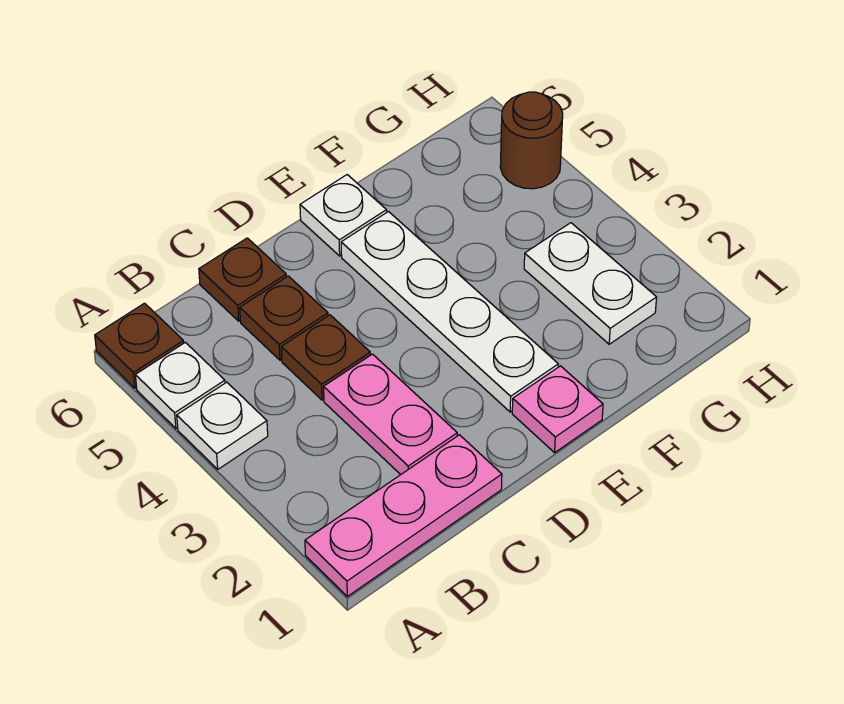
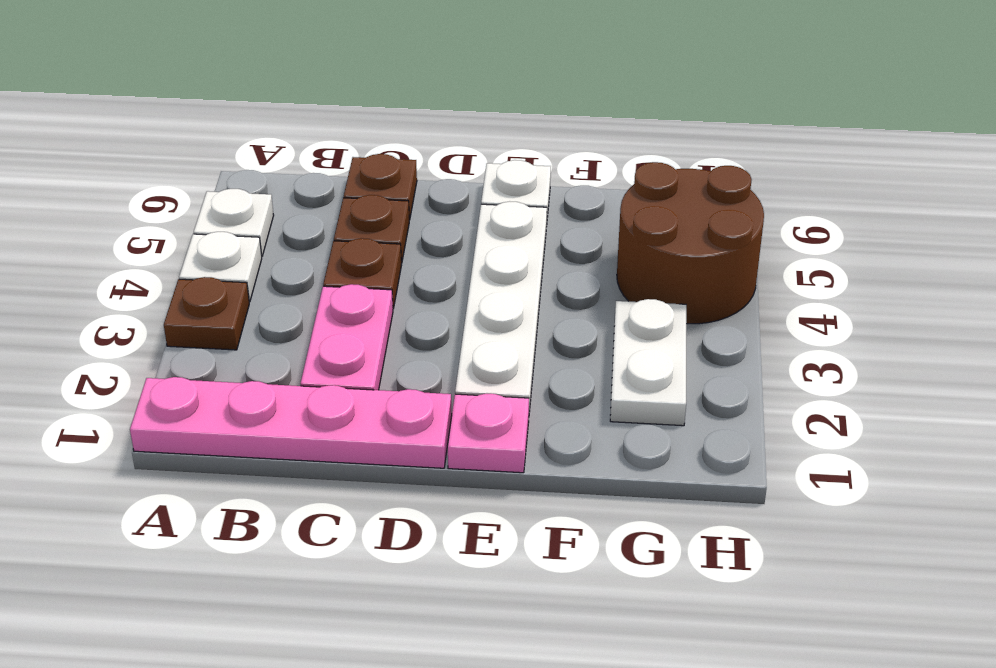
pink 1x3 plate [305,435,502,596] -> pink 1x4 plate [130,377,452,468]
brown 1x1 plate [95,303,184,388] -> brown 1x1 plate moved to [164,277,249,350]
brown 1x1 round brick [500,92,563,189] -> brown 2x2 round brick [617,162,764,324]

